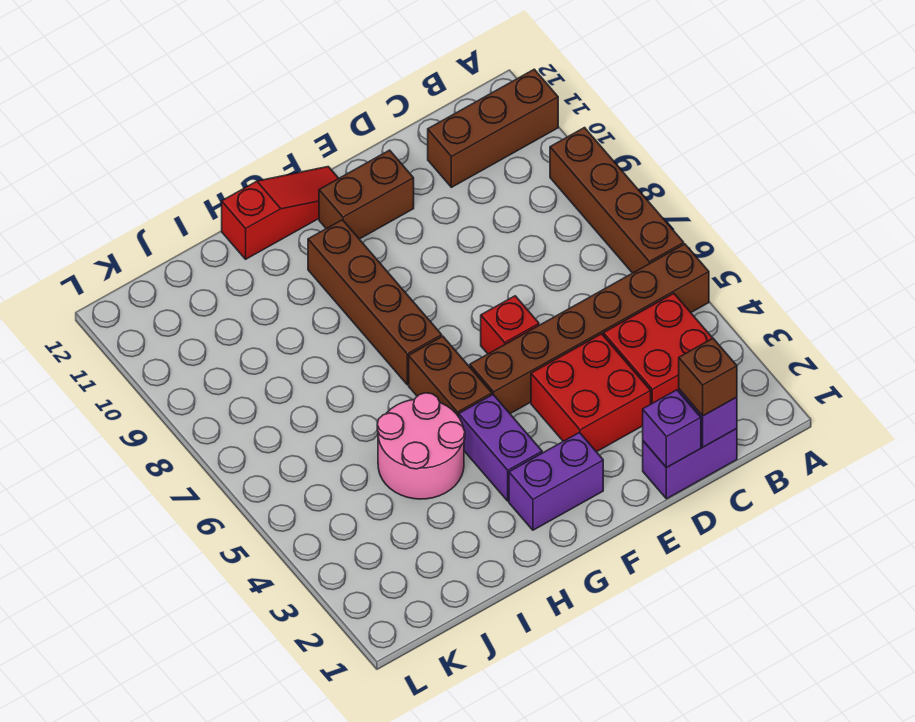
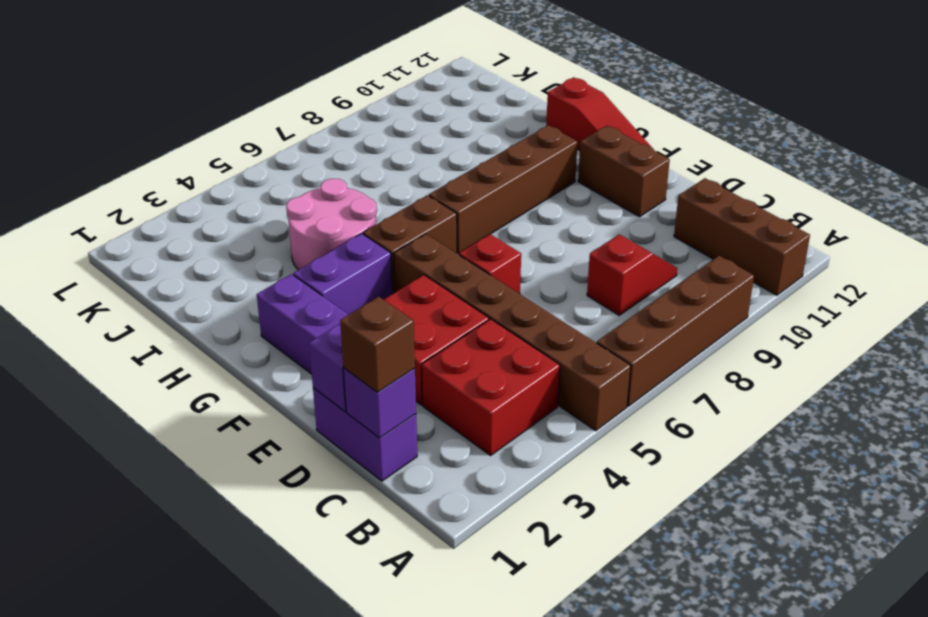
none -> red 1x2 slope [587,234,677,315]

